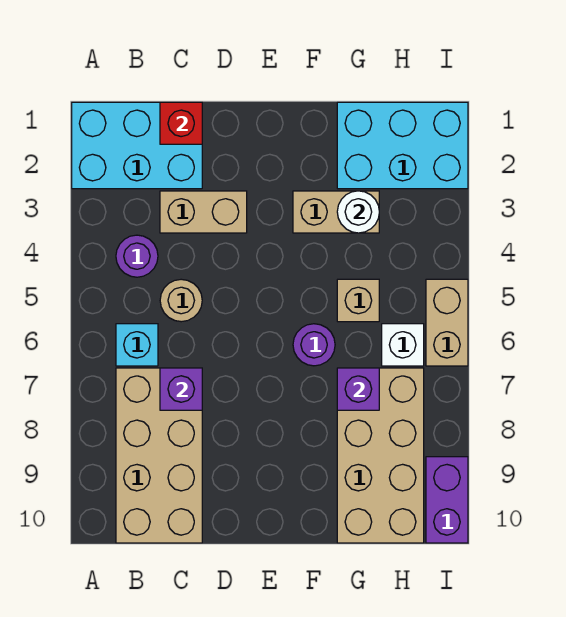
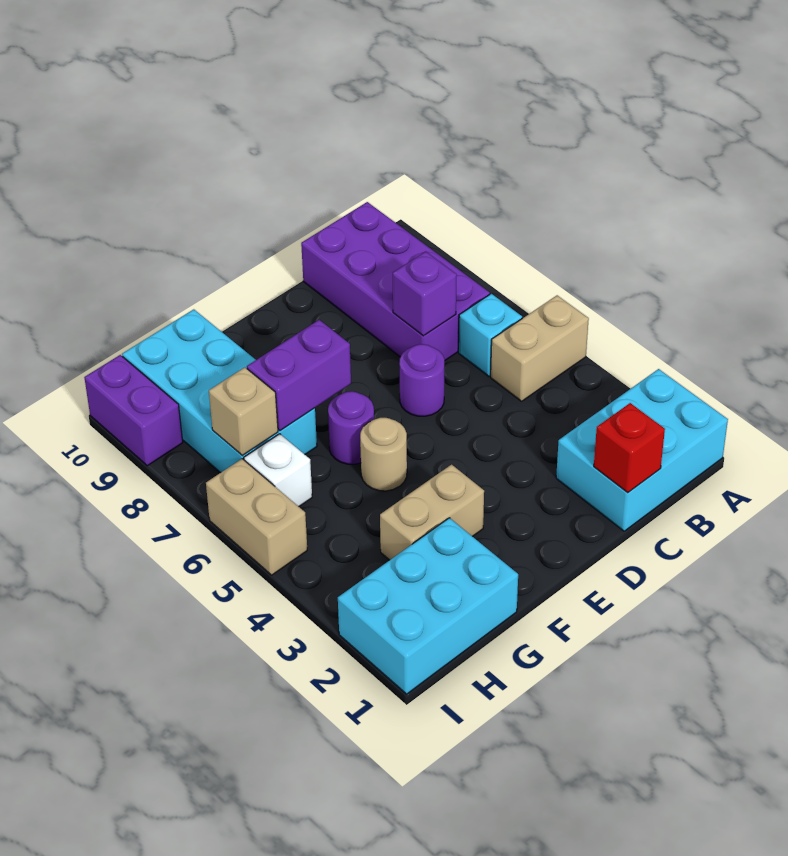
purple 1x1 round brick [116,235,158,277] -> purple 1x1 round brick moved to [399,344,445,416]
tan 2x4 brick [116,368,202,543] -> purple 2x4 brick [301,202,490,360]
tan 1x2 brick [160,191,247,233] -> tan 1x2 brick moved to [491,295,589,401]
tan 1x1 round brick [160,279,202,322] -> tan 1x1 round brick moved to [360,418,407,491]
white 1x1 round brick [337,191,379,233] -> none
tan 1x1 brick [337,279,379,322] -> tan 1x1 brick moved to [209,367,278,456]
tan 2x4 brick [337,368,424,543] -> cyan 2x4 brick [122,309,317,473]
purple 1x1 brick [337,368,379,410] -> purple 1x2 brick [247,320,351,431]

